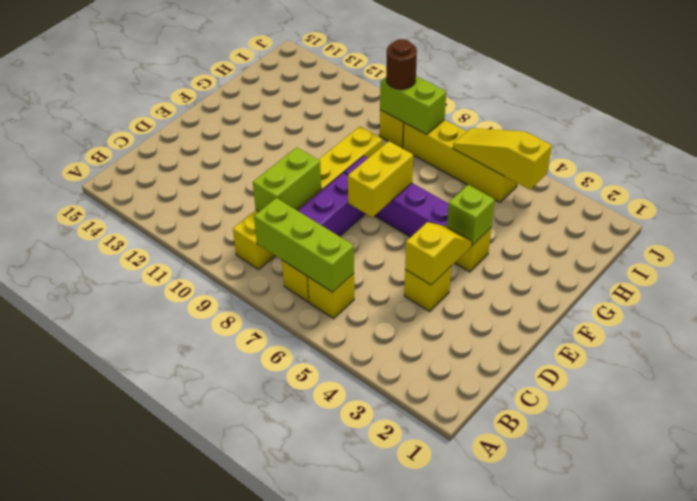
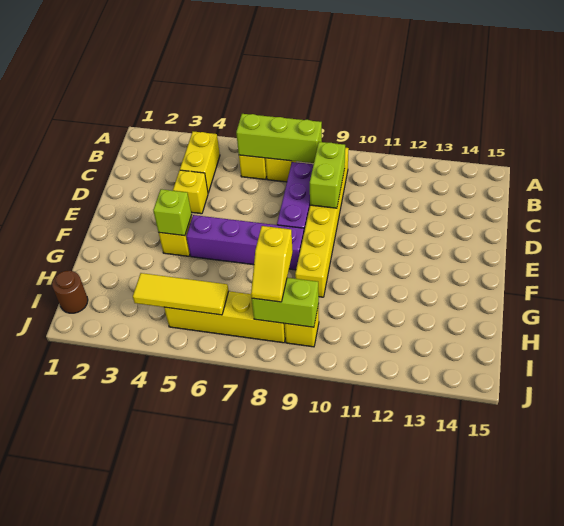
yellow 1x2 slope [405,222,472,285] -> yellow 1x2 slope moved to [251,226,293,302]
yellow 1x2 brick [348,141,413,217] -> yellow 1x2 brick moved to [180,131,220,193]
yellow 1x3 slope [453,128,552,190] -> yellow 1x3 tile [133,273,229,315]
brown 1x1 round brick [386,39,417,89] -> brown 1x1 round brick moved to [52,271,88,313]

